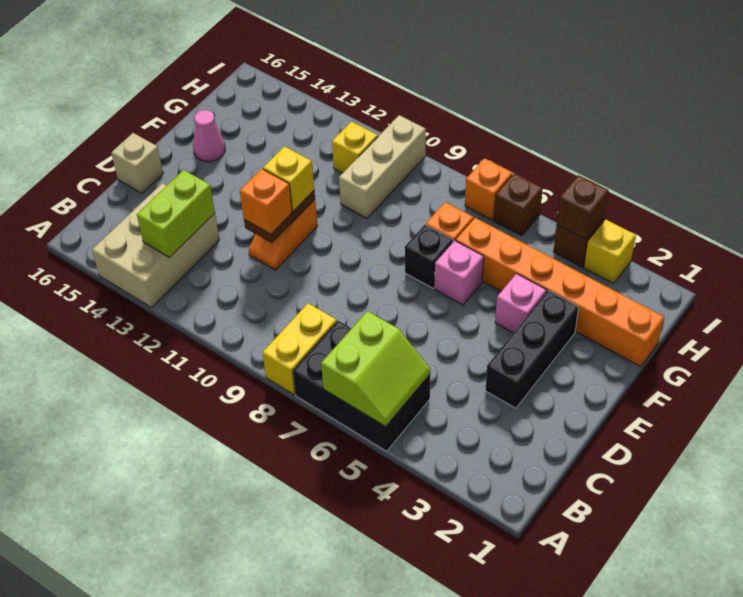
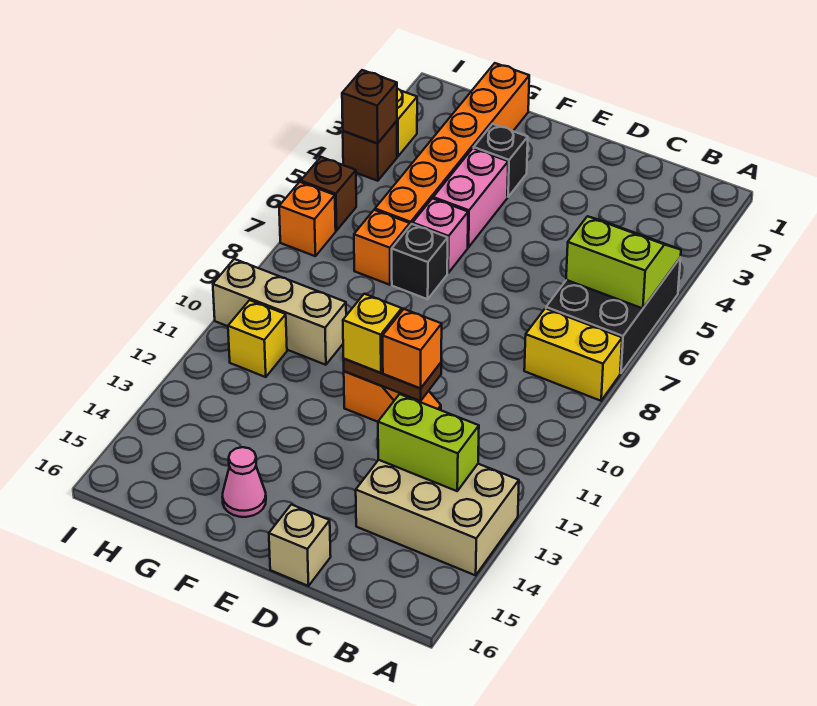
black 1x3 brick [485,291,579,408] -> black 1x1 brick [474,124,528,197]
pink 1x1 brick [495,274,546,333] -> pink 1x2 brick [433,148,508,247]

